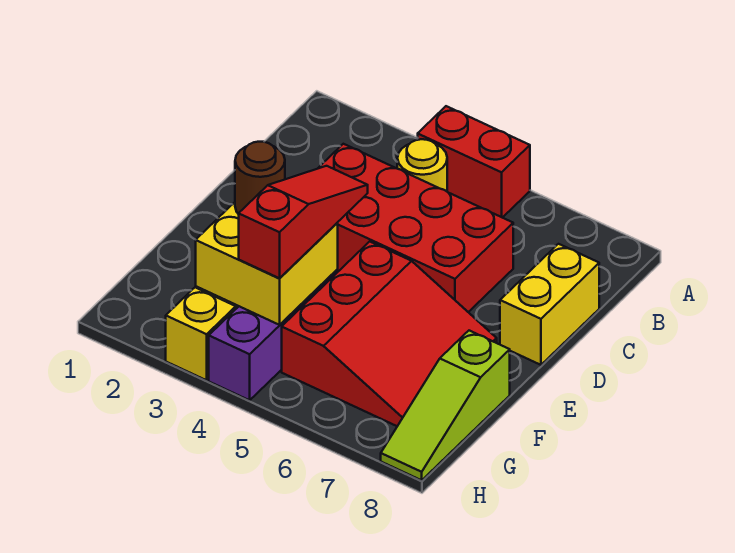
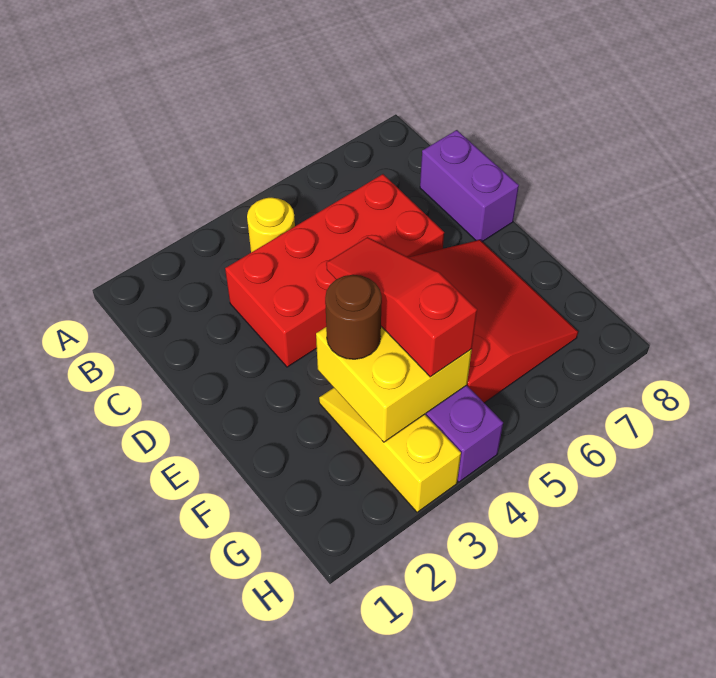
red 1x2 brick [418,106,530,218] -> none
yellow 1x2 brick [500,244,599,365] -> purple 1x2 brick [420,130,519,242]
lime 1x3 slope [381,331,510,480] -> none

